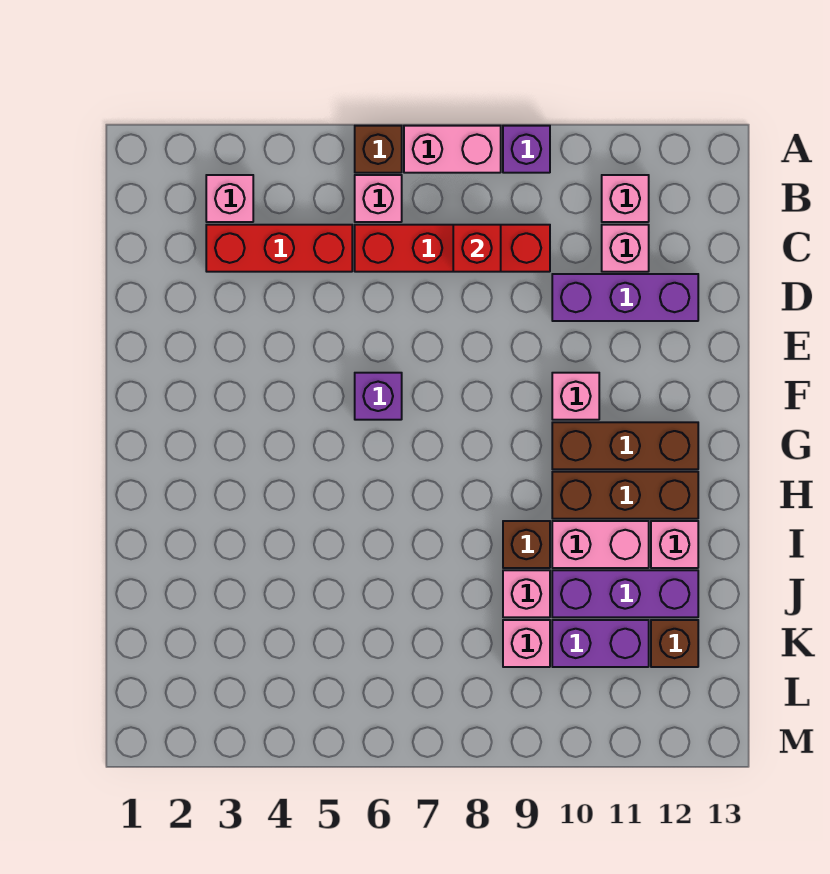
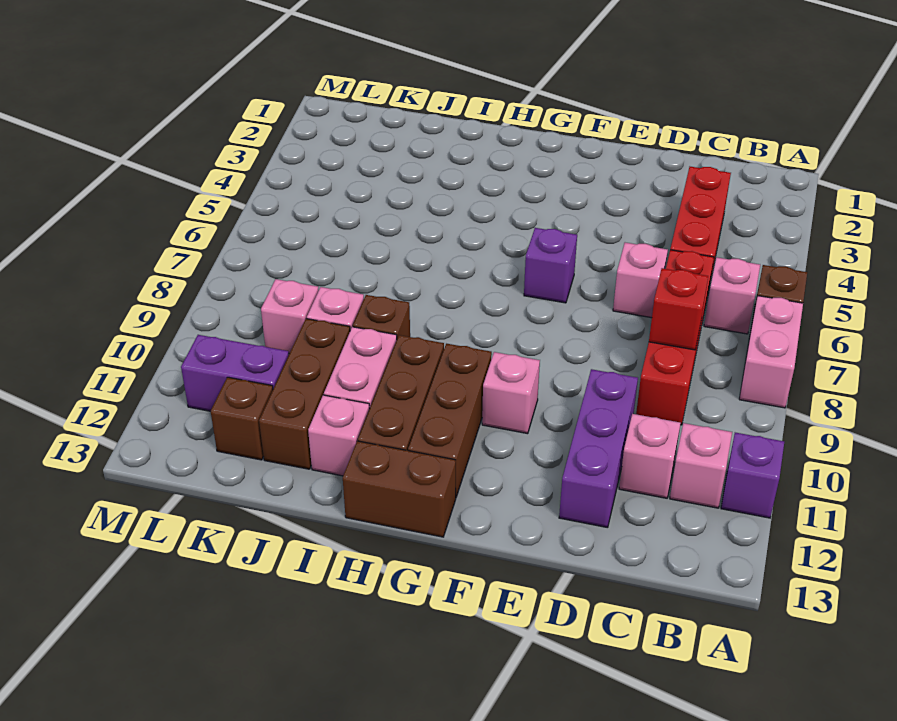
purple 1x1 brick [503,126,550,173] -> purple 1x1 brick moved to [721,433,784,518]
pink 1x1 brick [206,175,253,222] -> pink 1x1 brick moved to [613,243,668,318]
none -> brown 1x2 brick [343,441,456,537]
purple 1x3 brick [552,570,698,617] -> brown 1x3 brick [259,319,350,469]
purple 1x2 brick [552,620,649,667] -> purple 1x2 brick turned to [181,335,289,411]

